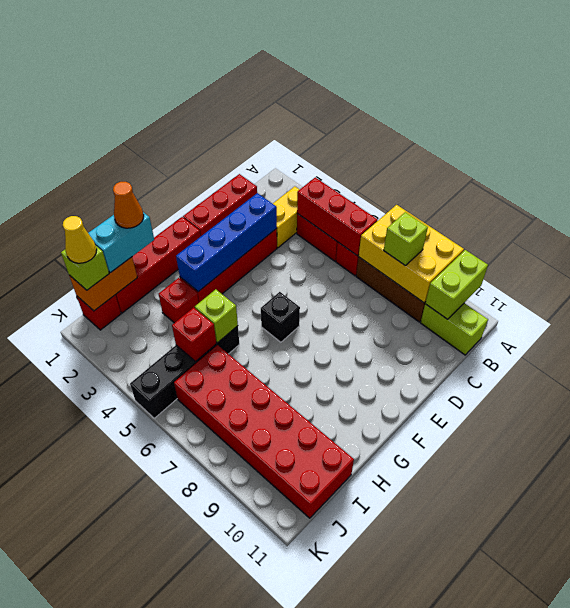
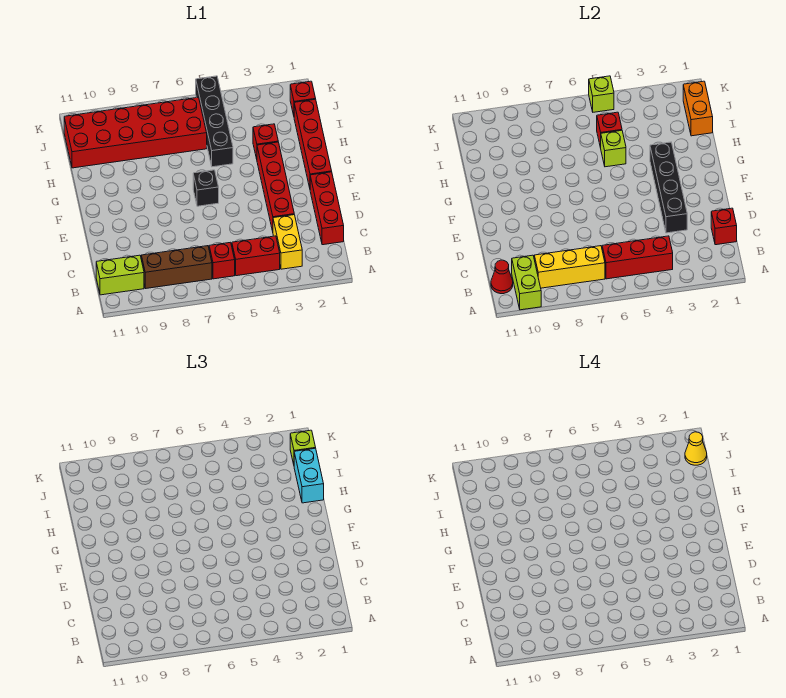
yellow 2x3 brick [359,205,464,303] -> yellow 1x3 brick [534,246,605,288]
lime 1x1 brick [384,212,428,266] -> lime 1x1 brick moved to [589,76,614,112]
none -> red 1x1 cone [491,260,513,294]
none -> red 1x1 brick [711,208,737,245]
blue 1x4 brick [176,193,277,292] -> black 1x4 brick [650,142,687,233]
orange 1x1 cone [113,182,144,228] -> none

